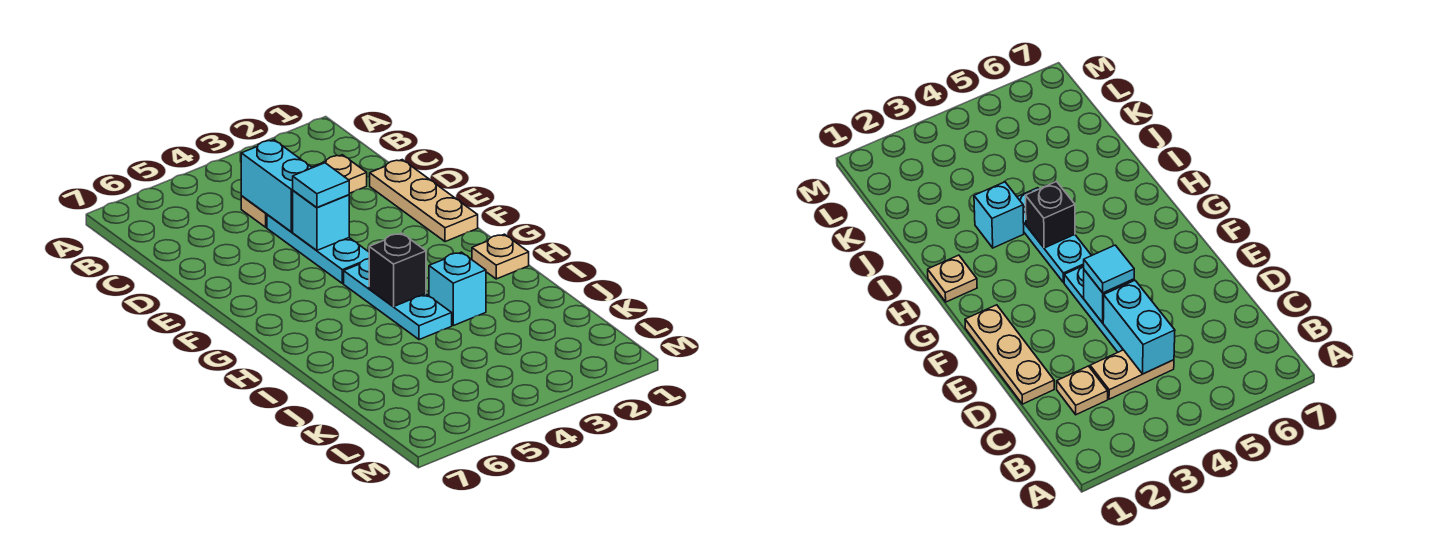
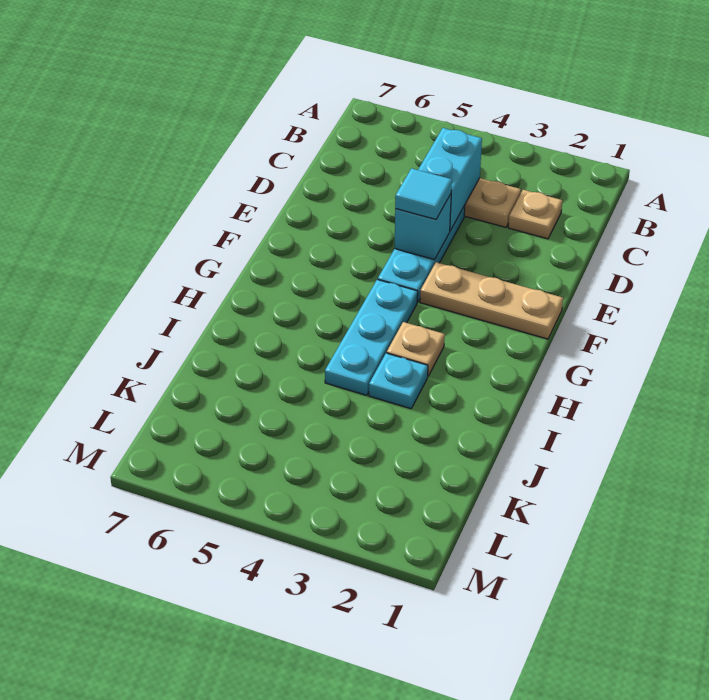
tan 1x3 plate [370,160,478,242] -> tan 1x3 plate turned to [420,262,563,339]
tan 1x1 plate [472,234,529,279] -> tan 1x1 plate moved to [387,322,445,376]
black 1x1 brick [369,233,426,306] -> none
cyan 1x1 brick [429,252,486,326] -> cyan 1x1 plate [369,353,428,409]

